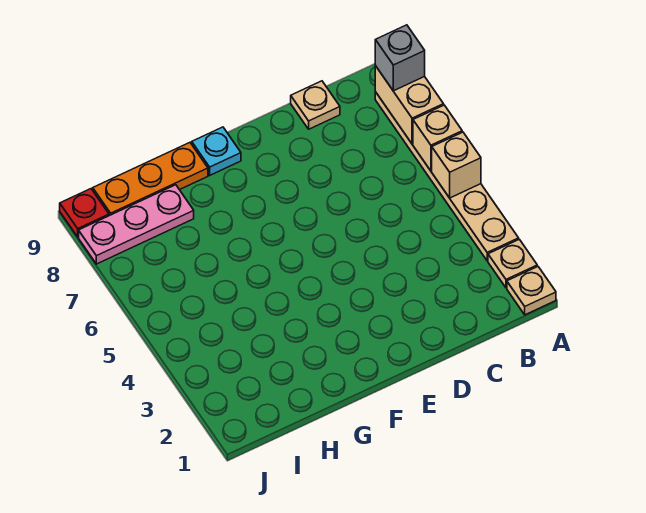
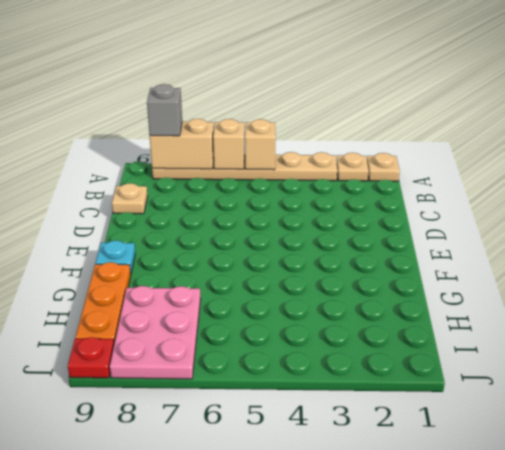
pink 1x3 plate [79,185,194,264] -> pink 2x3 plate [110,286,201,379]

